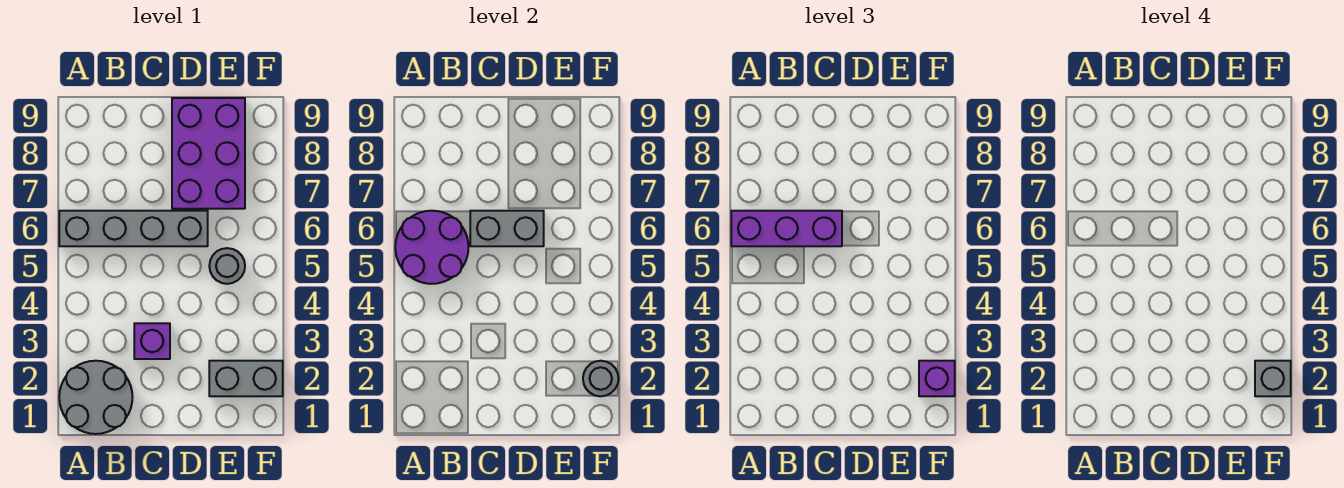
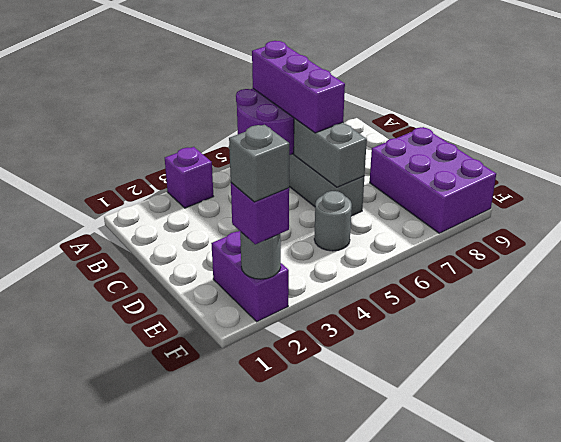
grey 2x2 round brick [59,361,133,434] -> none
purple 1x1 brick [134,323,170,359] -> purple 1x1 brick moved to [165,147,213,208]
purple 2x3 brick [172,98,245,209] -> purple 2x3 brick turned to [370,127,496,233]
grey 1x2 brick [209,361,283,396] -> purple 1x2 brick [211,231,289,322]

